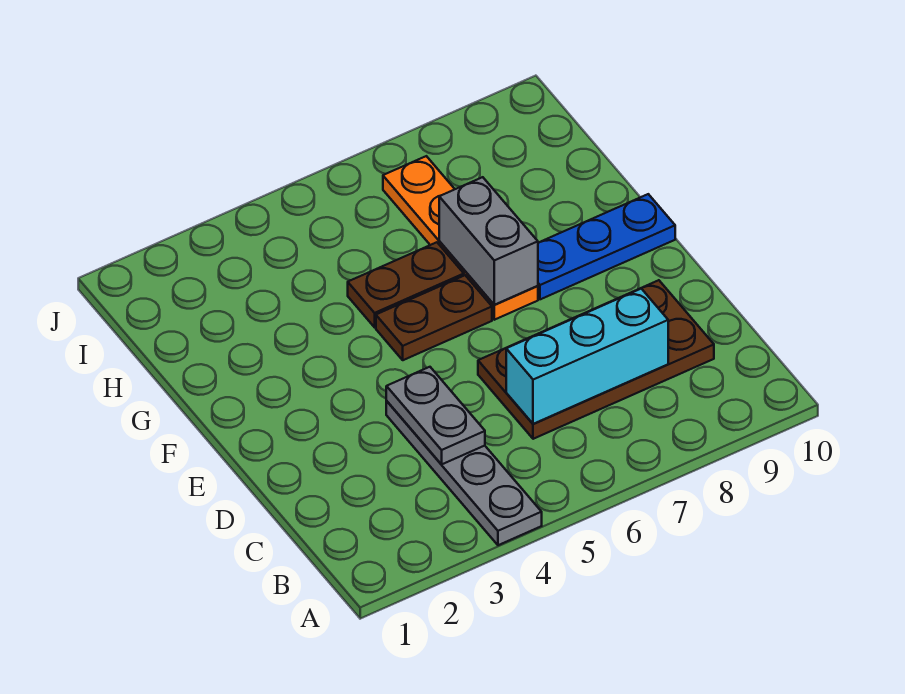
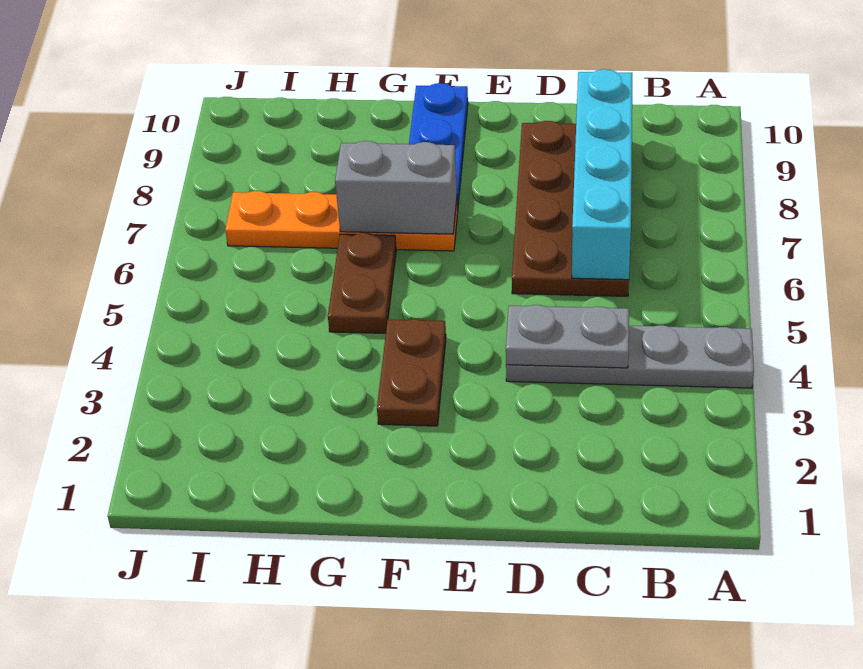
cyan 1x3 brick [506,289,668,424] -> cyan 1x4 brick [572,69,632,280]
brown 1x2 plate [376,275,492,360] -> brown 1x2 plate moved to [377,319,446,426]

